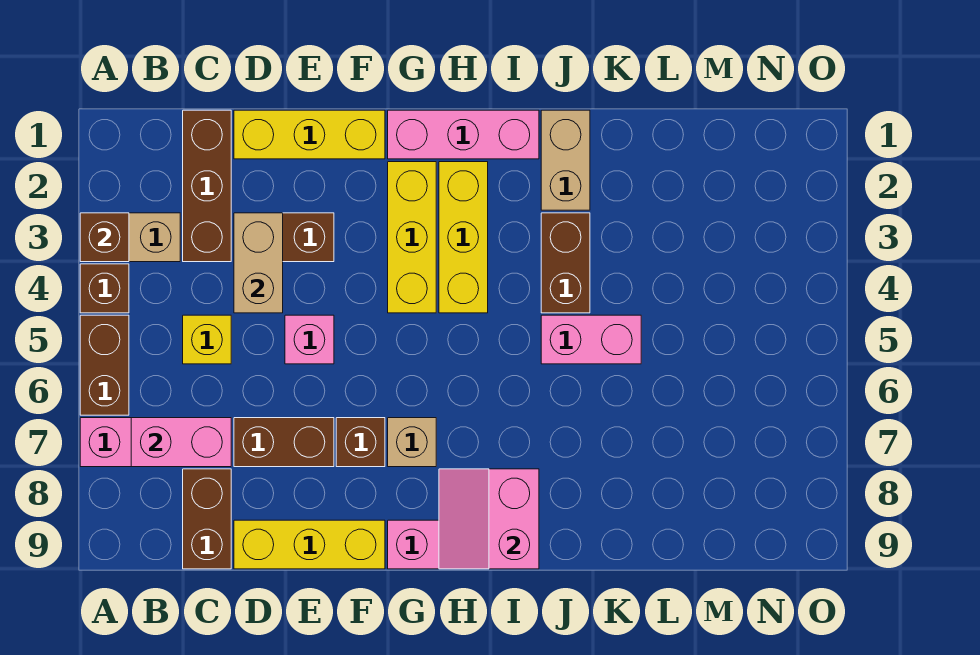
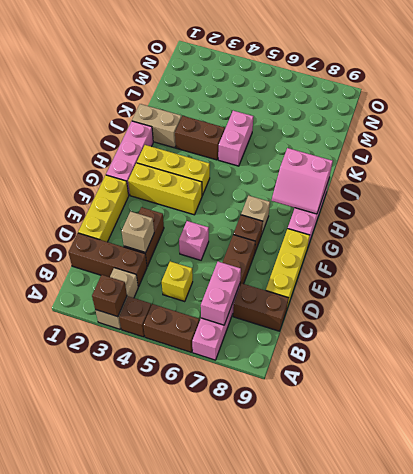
tan 1x2 brick [234,213,283,313] -> tan 1x1 brick [121,212,154,252]

